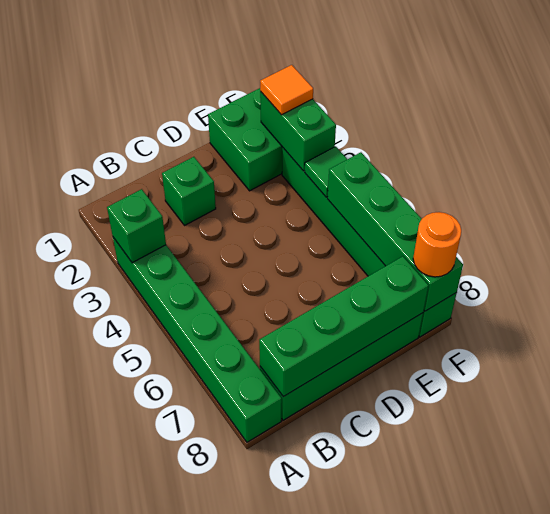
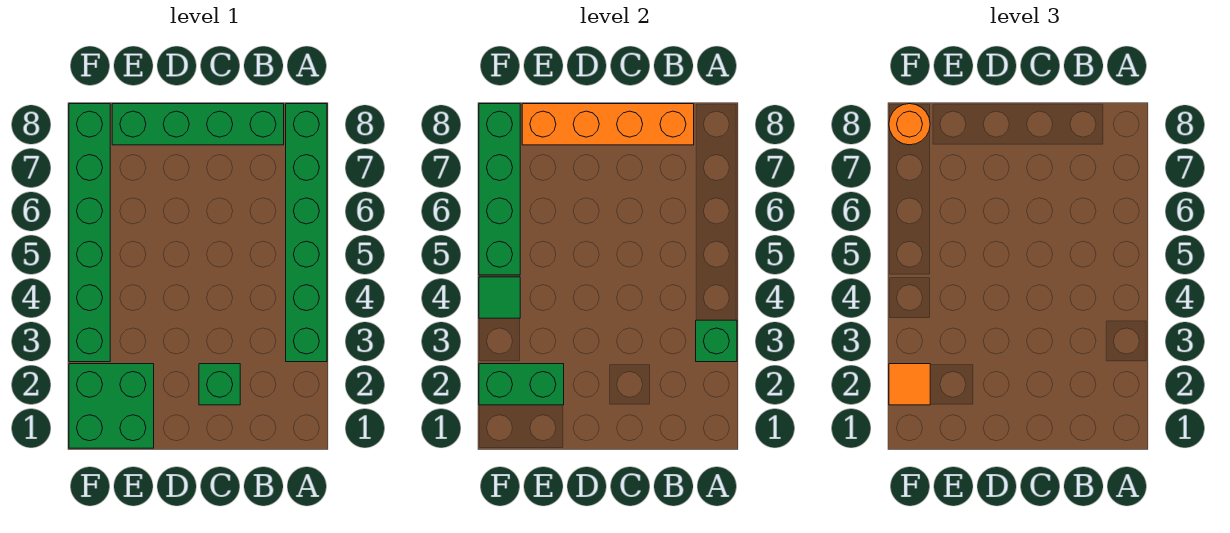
green 1x4 brick [259,256,429,397] -> orange 1x4 brick [522,104,694,145]
green 1x2 brick [260,92,336,171] -> green 1x2 brick turned to [479,364,564,405]

